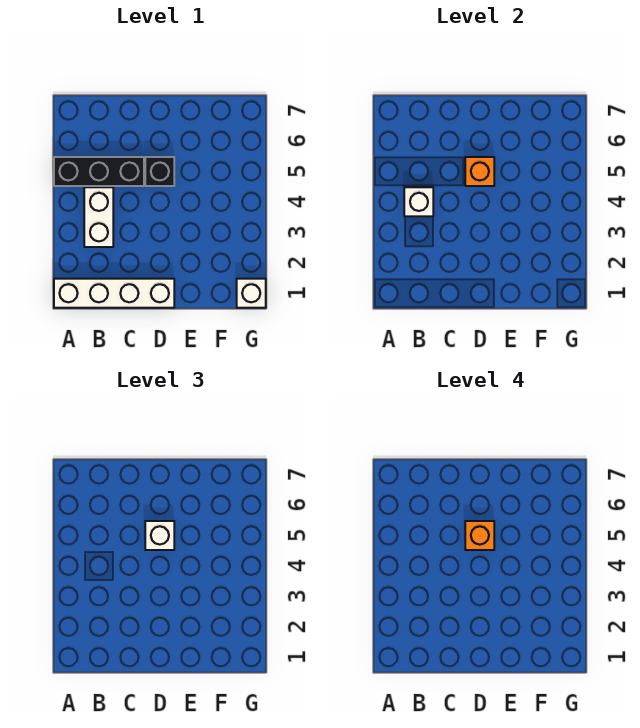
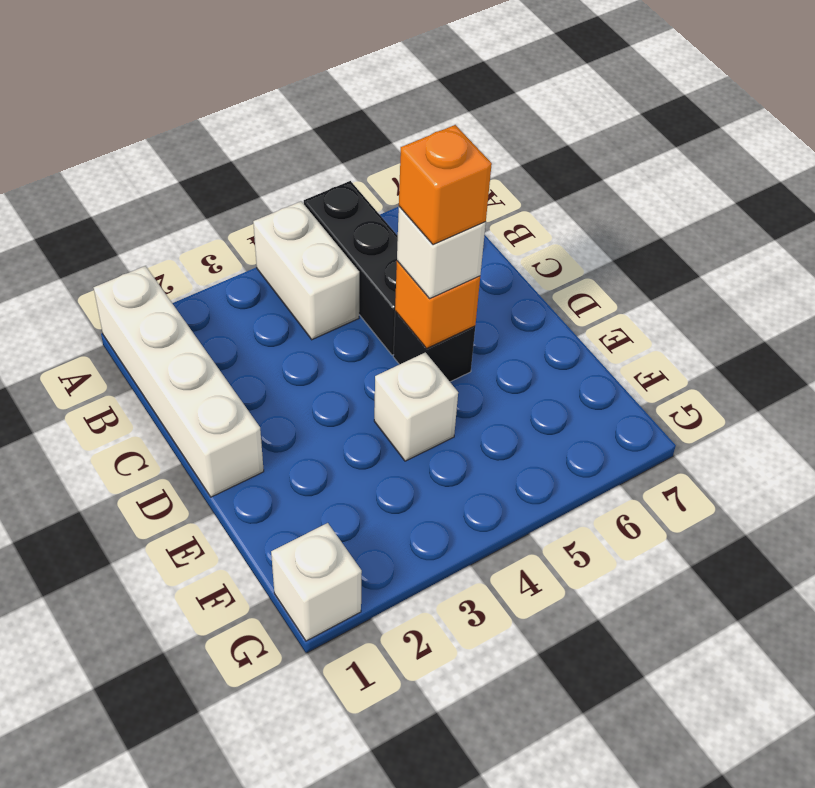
white 1x2 brick [84,187,113,247] -> white 1x2 brick turned to [253,201,359,340]
white 1x1 brick [404,187,433,216] -> white 1x1 brick moved to [374,352,458,461]

